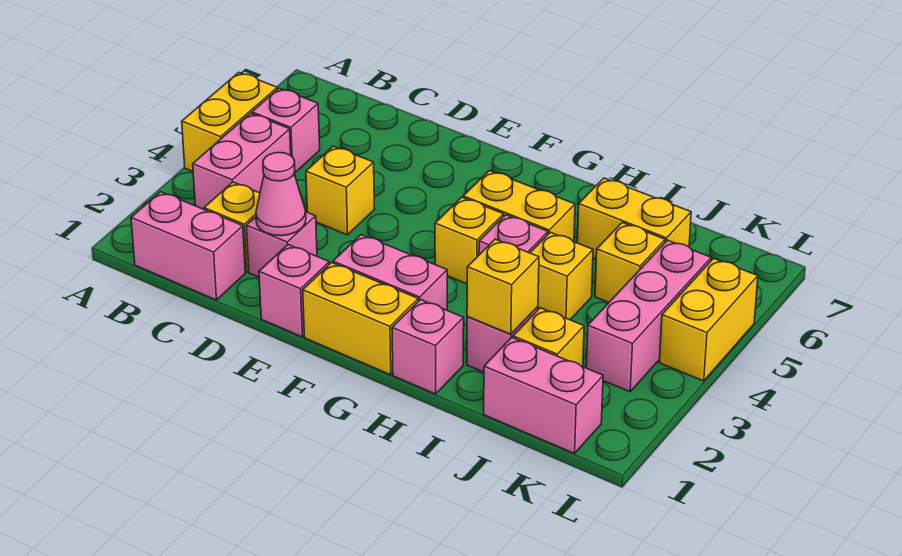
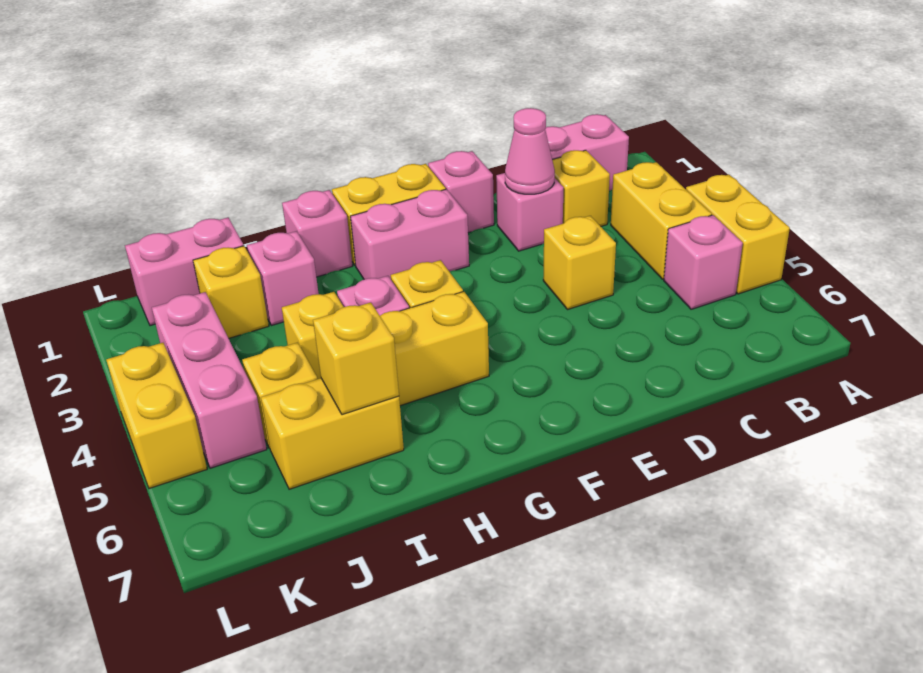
pink 1x2 brick [193,113,291,209] -> yellow 1x2 brick [611,162,712,279]
yellow 1x1 brick [467,239,539,334] -> yellow 1x1 brick moved to [313,302,399,415]

